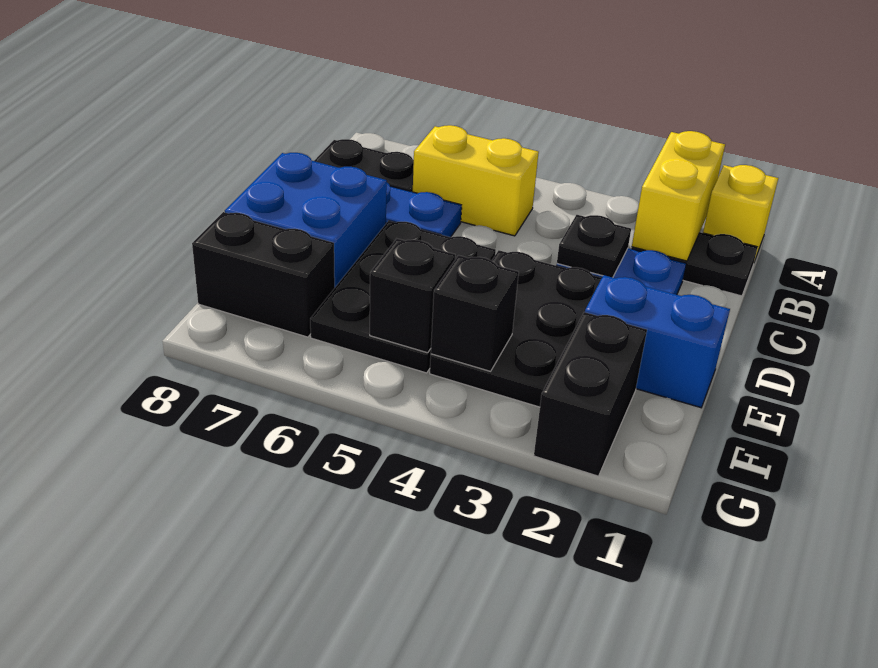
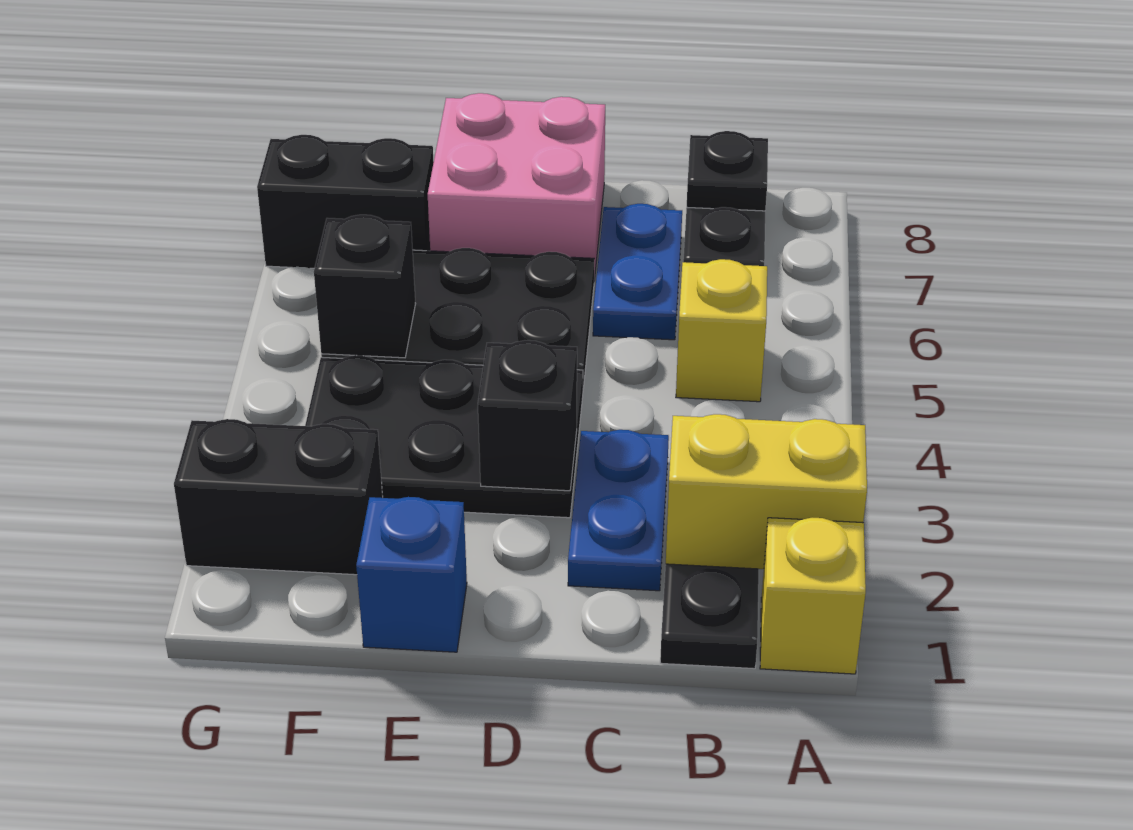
yellow 1x2 brick [413,125,539,236] -> yellow 1x1 brick [676,259,767,402]
black 1x1 plate [557,215,631,277] -> black 1x1 plate moved to [687,131,768,211]
blue 2x2 brick [225,153,387,287] -> pink 2x2 brick [428,93,605,280]
blue 1x2 brick [585,275,730,408] -> blue 1x1 brick [356,497,467,652]
black 1x1 brick [431,255,519,371] -> black 1x1 brick moved to [478,340,577,491]
black 1x2 brick [192,212,335,337] -> black 1x2 brick turned to [257,135,434,268]

